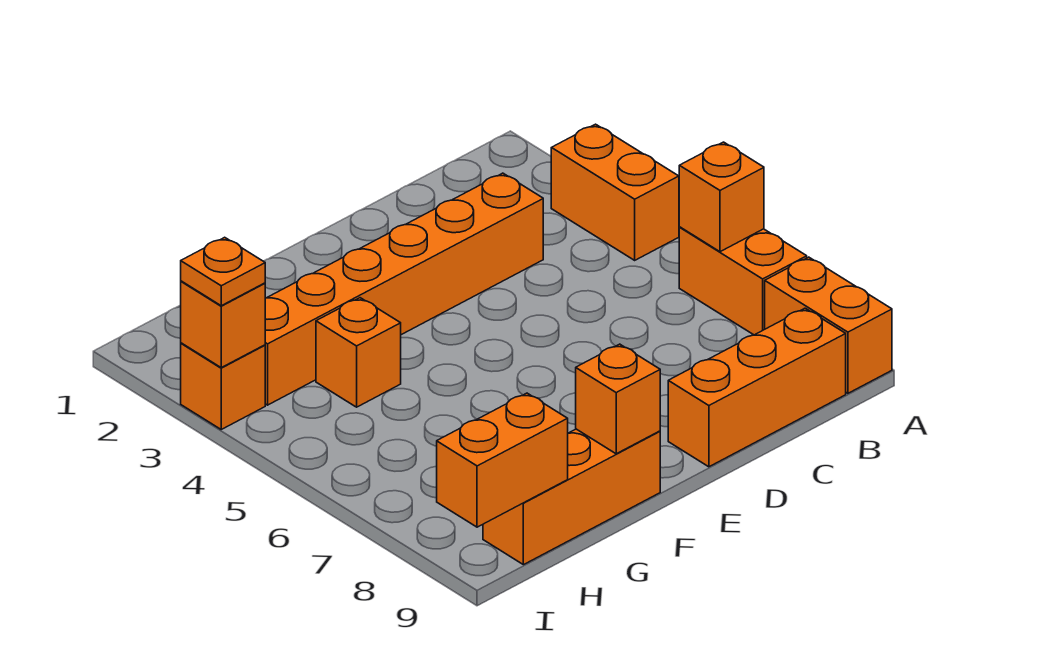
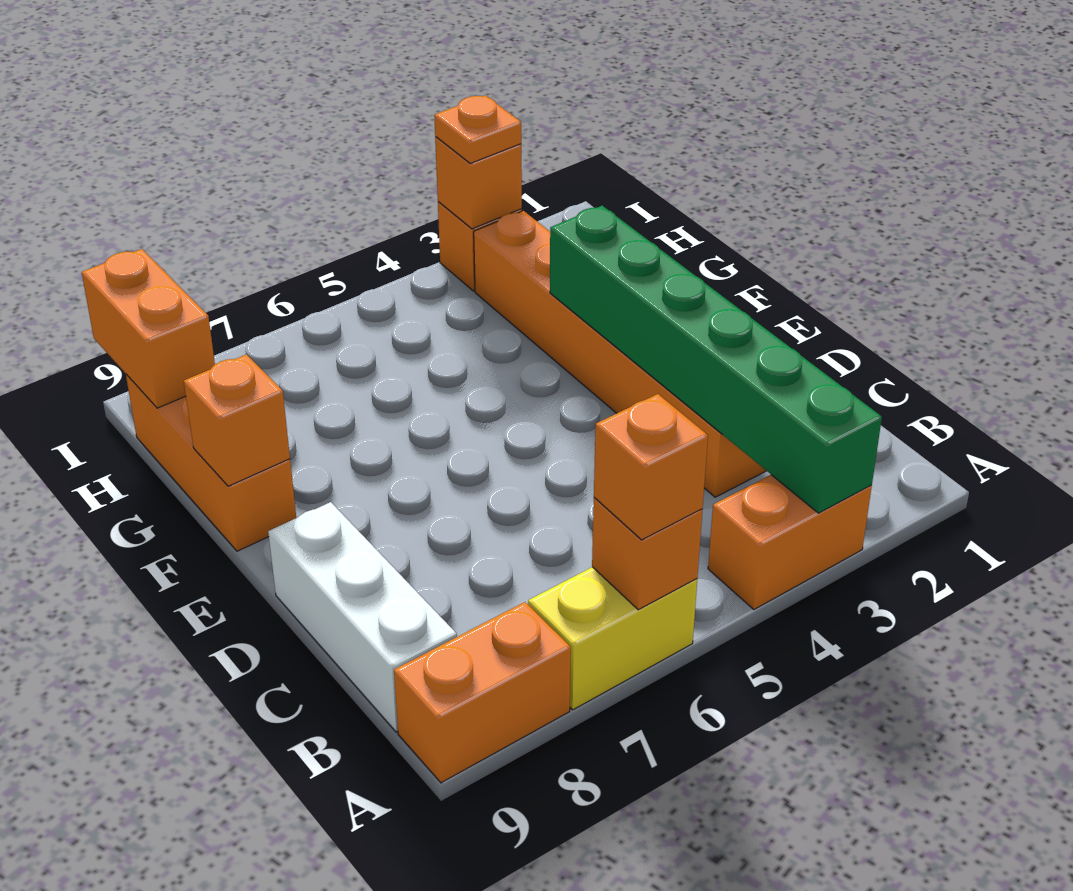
none -> green 1x6 brick [550,206,882,513]
orange 1x2 brick [679,227,807,335] -> yellow 1x2 brick [528,567,697,710]
orange 1x3 brick [668,308,846,467] -> white 1x3 brick [268,502,457,732]
orange 1x1 brick [316,298,401,407] -> orange 1x1 brick moved to [594,394,708,540]

